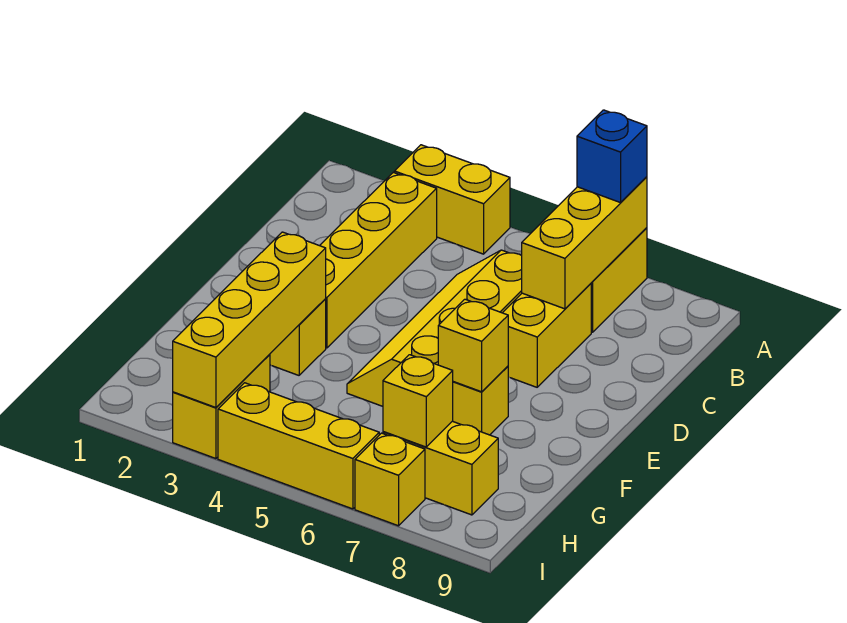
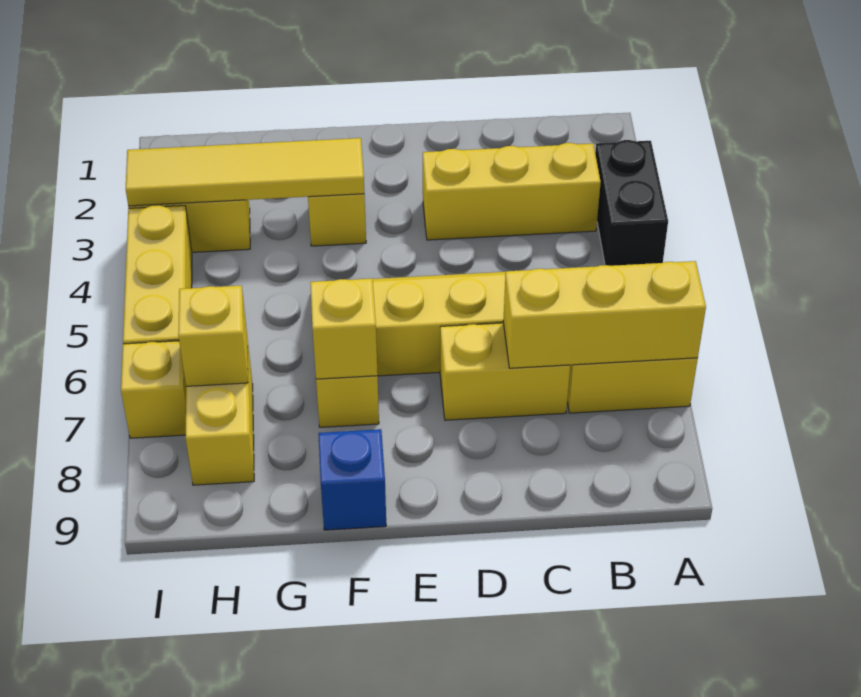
yellow 1x2 brick [394,145,510,254] -> black 1x2 brick [595,140,668,266]
blue 1x1 brick [577,110,647,203] -> blue 1x1 brick moved to [318,429,386,530]
yellow 1x4 brick [320,172,437,348] -> yellow 1x3 brick [423,143,601,240]
yellow 1x4 brick [173,232,326,408] -> yellow 1x4 tile [126,138,364,206]

